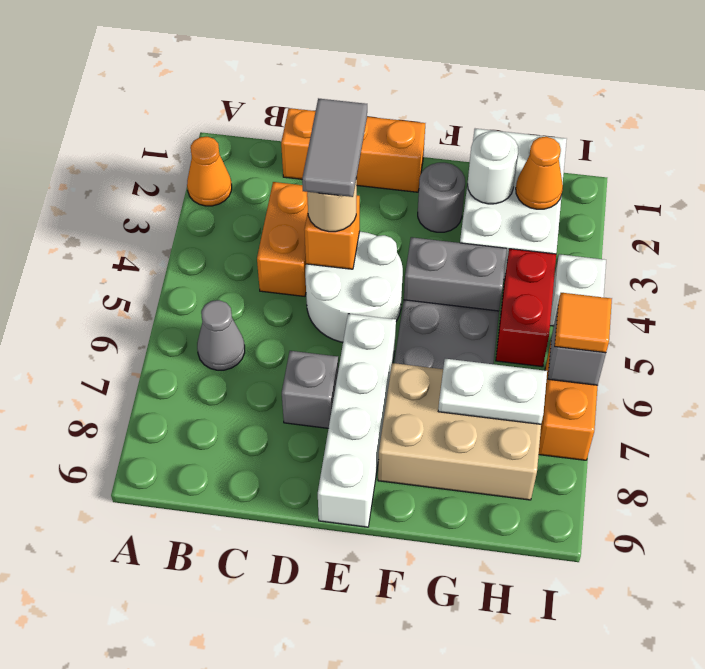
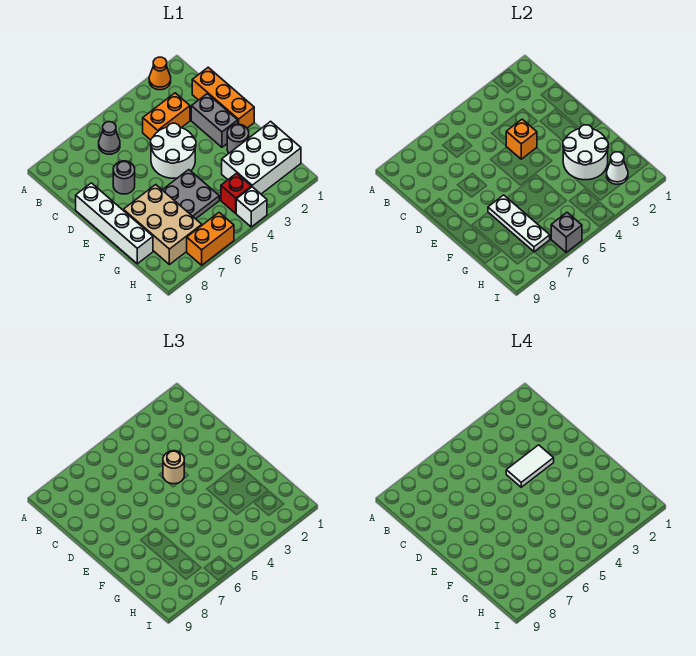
grey 1x2 tile [302,98,367,197] -> white 1x2 tile [506,445,554,487]
grey 1x1 brick [282,351,338,428] -> grey 1x1 round brick [113,161,135,194]
white 1x4 brick [318,314,396,527] -> white 1x4 brick turned to [76,183,153,264]
grey 1x2 brick [404,237,507,311] -> grey 1x2 brick moved to [191,94,238,147]
white 1x1 round brick [468,131,518,204] -> white 2x2 round brick [563,125,608,180]
white 1x2 plate [438,359,547,424] -> white 1x3 plate [488,195,550,252]
orange 1x1 cone [516,136,563,209] -> white 1x1 cone [607,152,628,184]
red 1x2 brick [496,249,556,367] -> red 1x1 brick [221,173,251,213]
orange 1x1 tile [555,293,612,353] -> none

